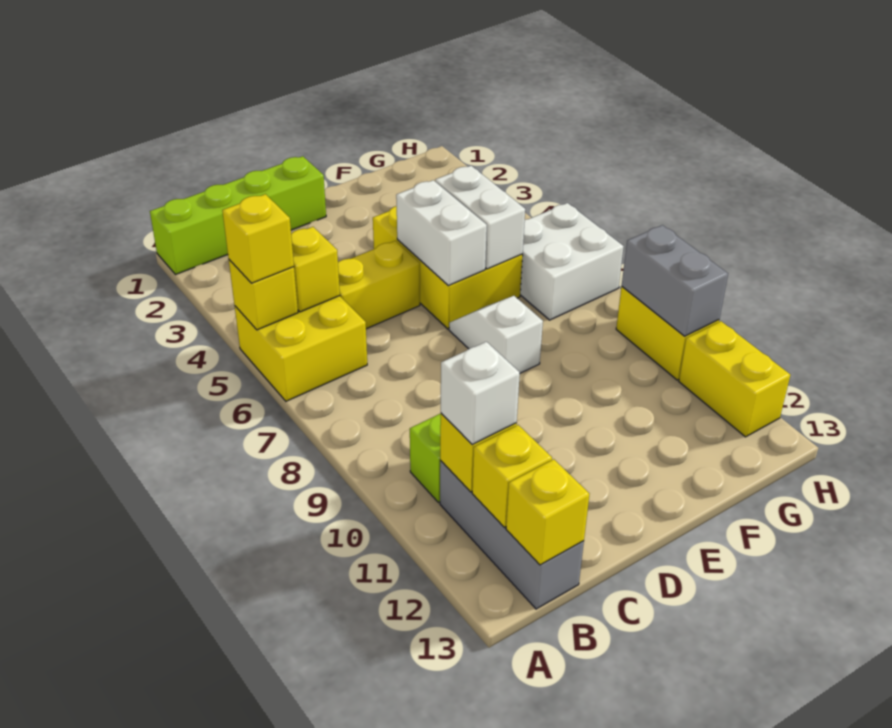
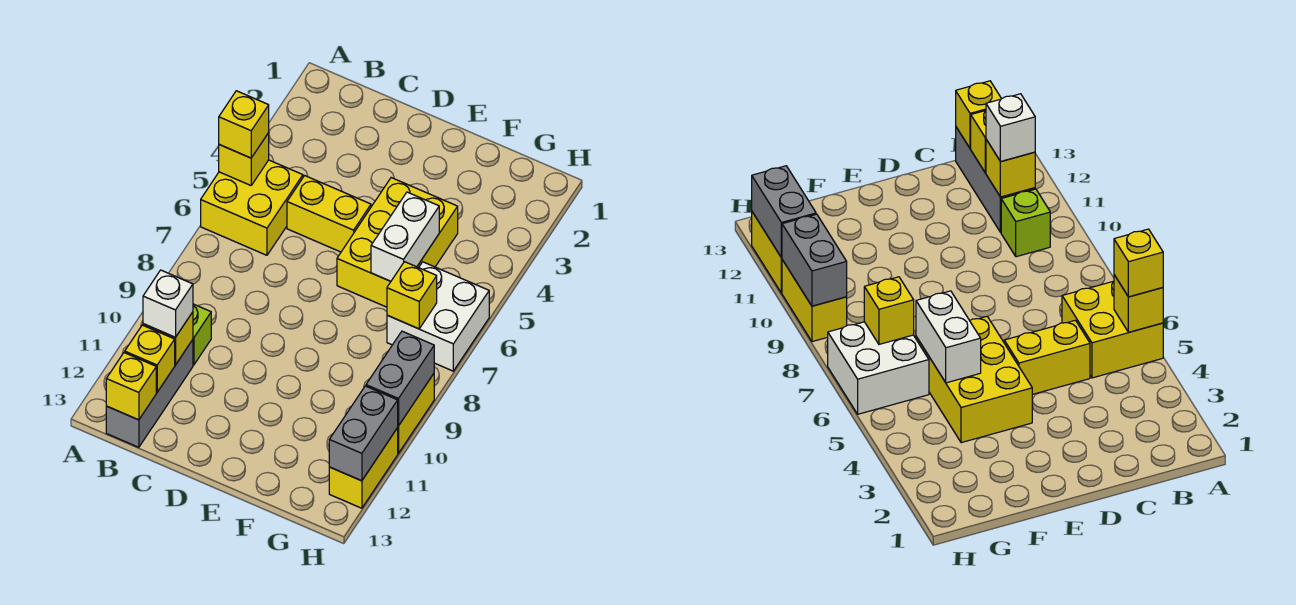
lime 1x4 brick [150,156,326,274] -> none
yellow 1x1 brick [291,227,340,312] -> yellow 1x1 brick moved to [387,262,437,329]
white 1x2 brick [396,180,487,286] -> none
white 1x2 slope [449,296,543,373] -> none
none -> grey 1x2 brick [329,386,398,481]

